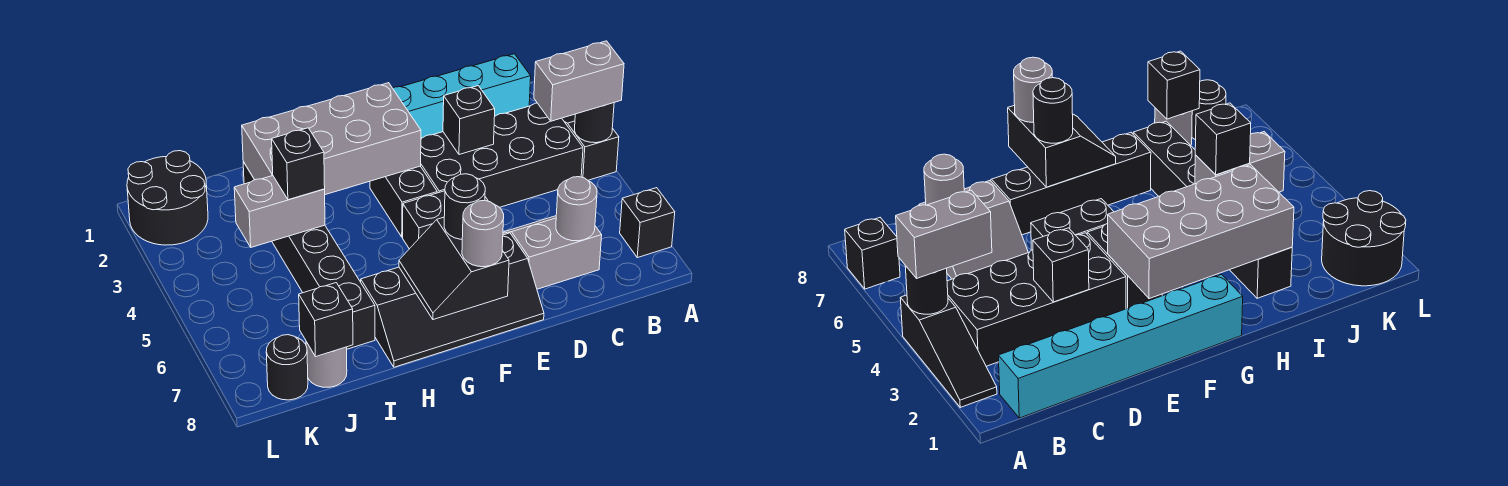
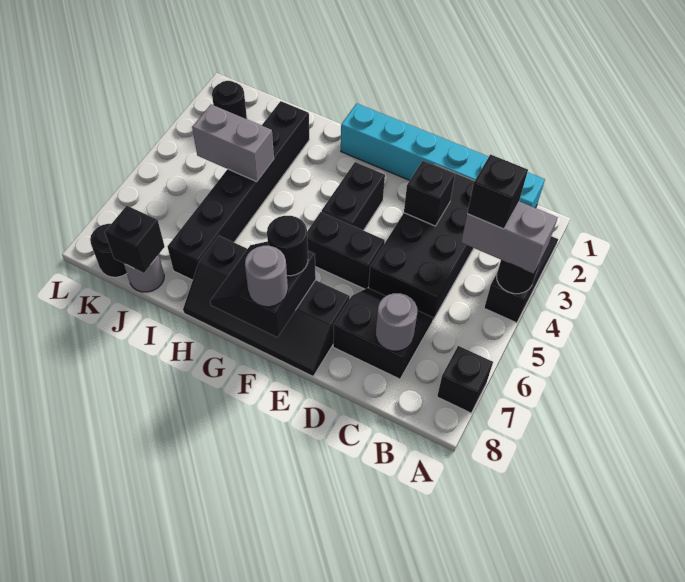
black 2x4 brick [421,103,583,207] -> black 2x4 brick turned to [369,164,474,320]
grey 2x2 slope [503,216,602,289] -> black 2x2 slope [333,288,433,379]
grey 2x4 brick [242,83,421,195] -> none
black 1x1 brick [272,128,325,200] -> black 1x1 brick moved to [467,154,528,229]
black 2x2 round brick [127,151,208,245] -> black 1x1 round brick [212,81,247,119]

